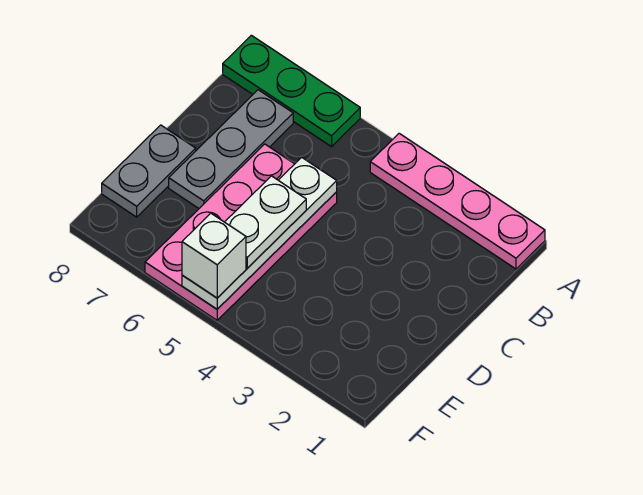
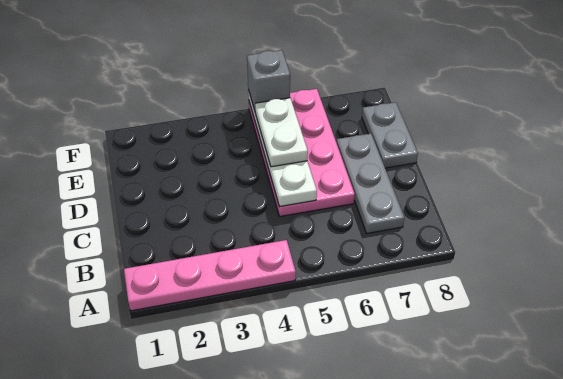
green 1x3 plate [223,35,360,147] -> none
white 1x1 brick [182,213,246,298] -> grey 1x1 brick [247,50,290,110]

